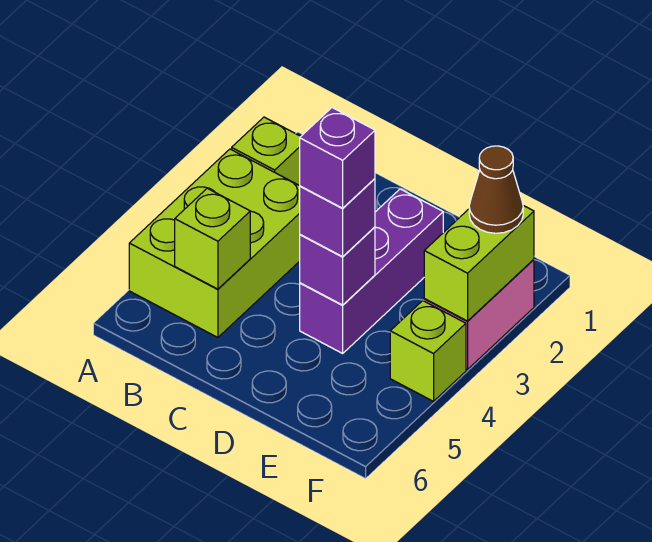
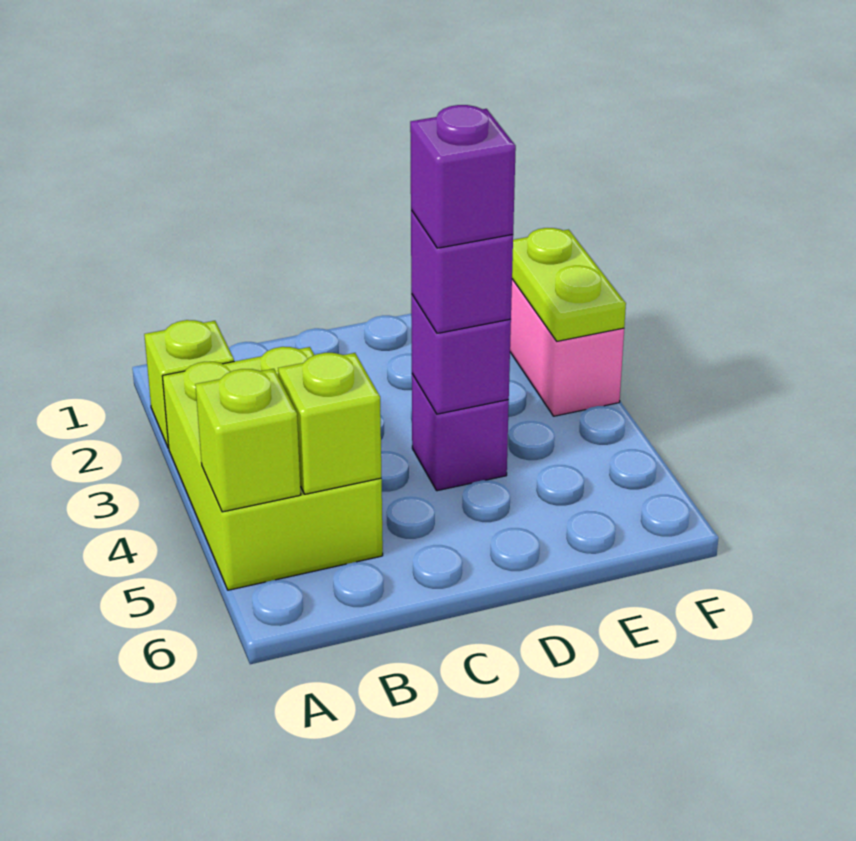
purple 1x3 brick [300,189,443,353] -> purple 1x1 brick [412,374,509,491]
lime 1x2 brick [424,206,534,321] -> lime 1x2 plate [512,228,626,341]
brown 1x1 cone [469,146,523,233] -> none
lime 1x1 brick [390,301,466,401] -> lime 1x1 brick moved to [195,369,301,512]

